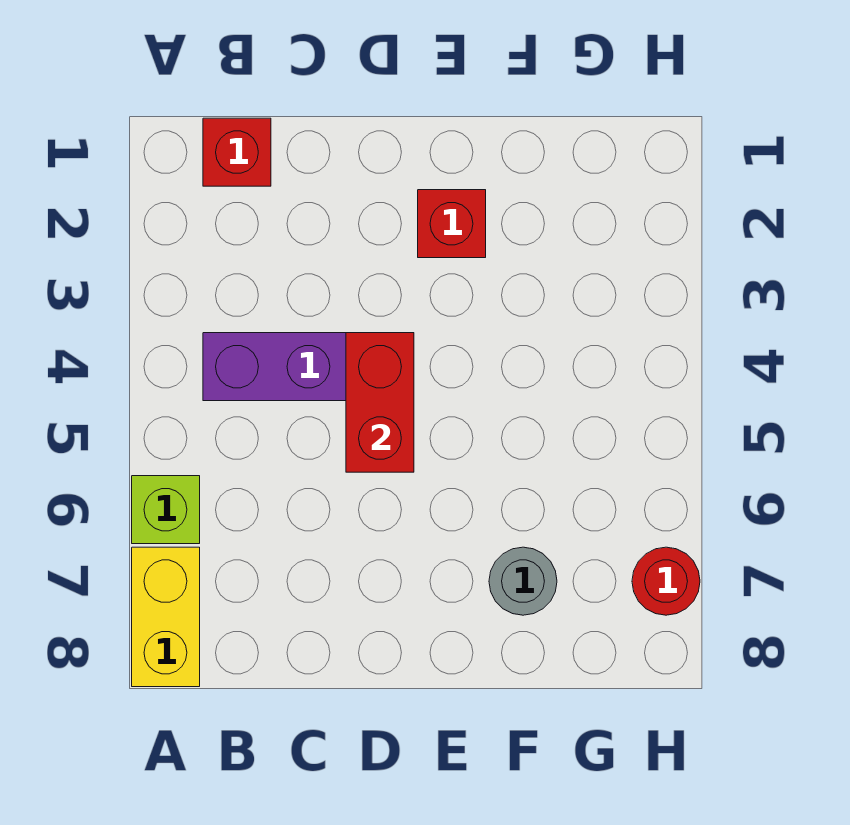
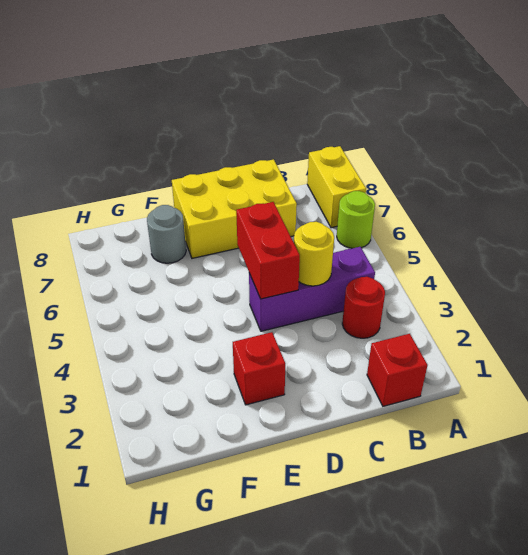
lime 1x1 brick [132,476,200,544] -> lime 1x1 round brick [337,191,375,248]
none -> yellow 1x1 round brick [294,222,334,286]
none -> yellow 2x3 brick [172,159,297,258]
red 1x1 round brick [632,547,700,615] -> red 1x1 round brick moved to [342,277,385,338]

